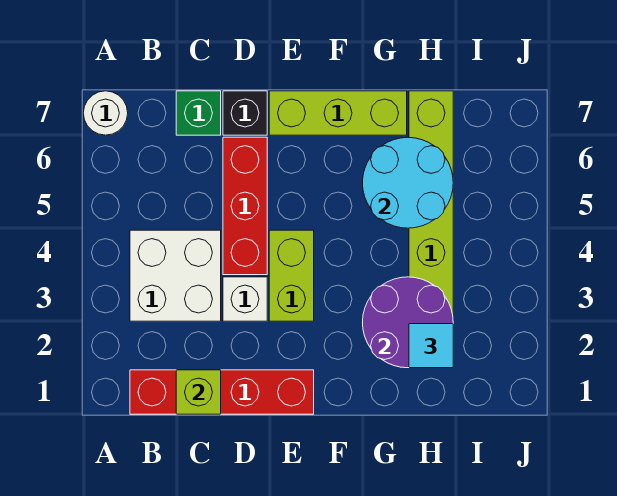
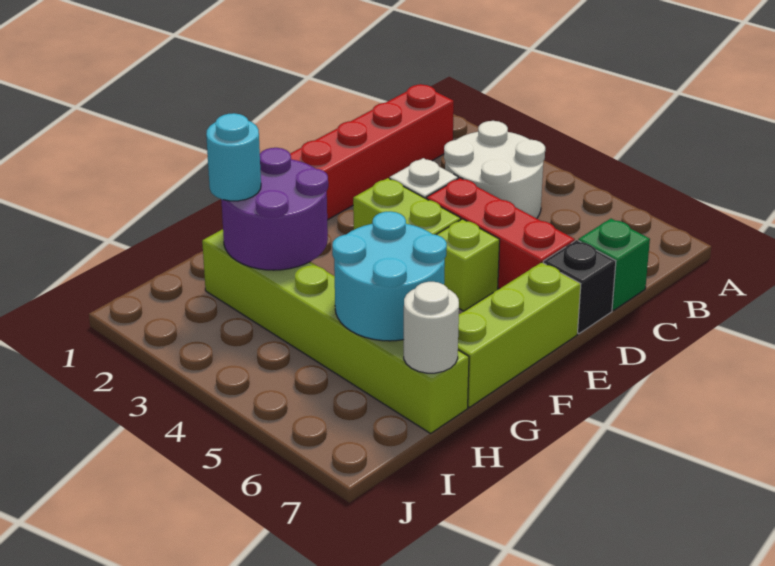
white 1x1 round brick [83,91,128,135] -> white 1x1 round brick moved to [404,282,459,373]
white 2x2 brick [130,230,221,321] -> white 2x2 round brick [444,121,545,218]
lime 1x1 brick [176,370,221,414] -> lime 1x1 brick moved to [436,219,500,311]
cyan 1x1 tile [409,324,453,368] -> cyan 1x1 round brick [206,113,261,201]

